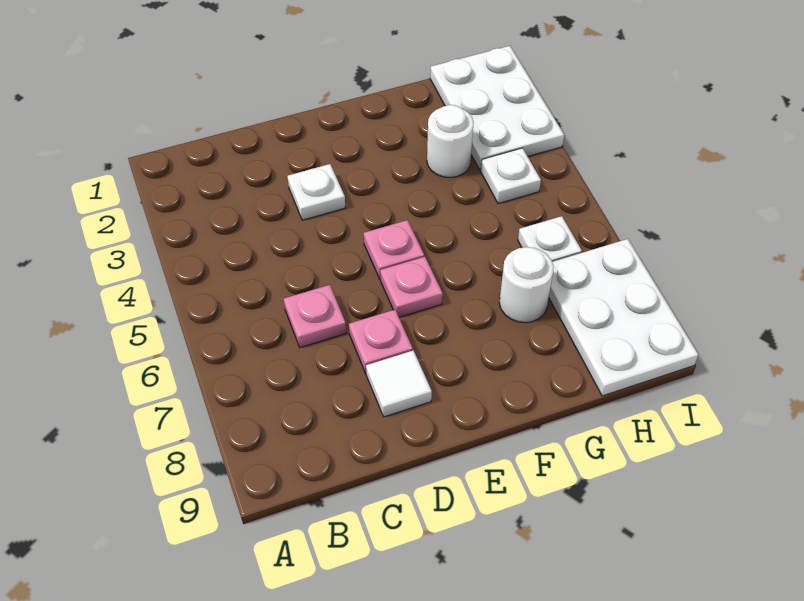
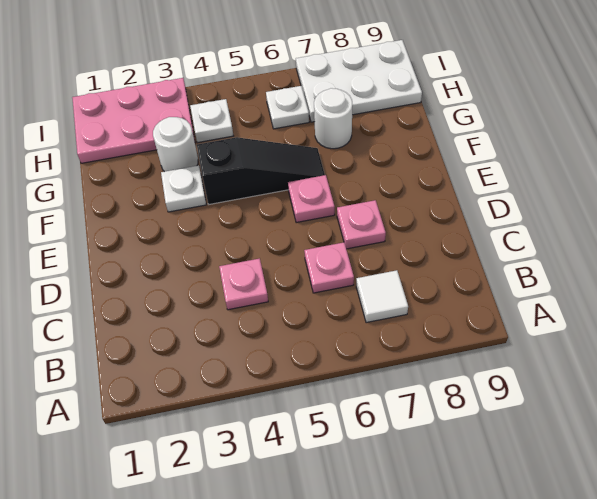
white 1x1 plate [287,164,345,220] -> white 1x1 plate moved to [161,165,206,212]
white 1x1 tile [366,350,432,417] -> white 1x1 tile moved to [356,270,408,323]
pink 1x1 plate [364,220,424,279] -> pink 1x1 plate moved to [219,258,268,310]
none -> black 1x3 slope [197,137,325,204]
white 2x3 plate [430,46,564,170] -> pink 2x3 plate [72,78,195,163]

